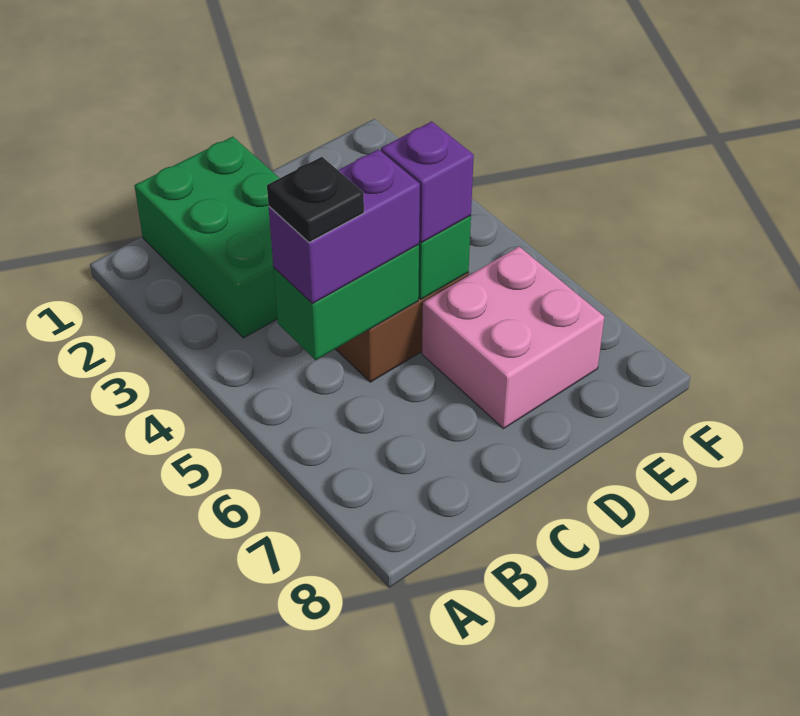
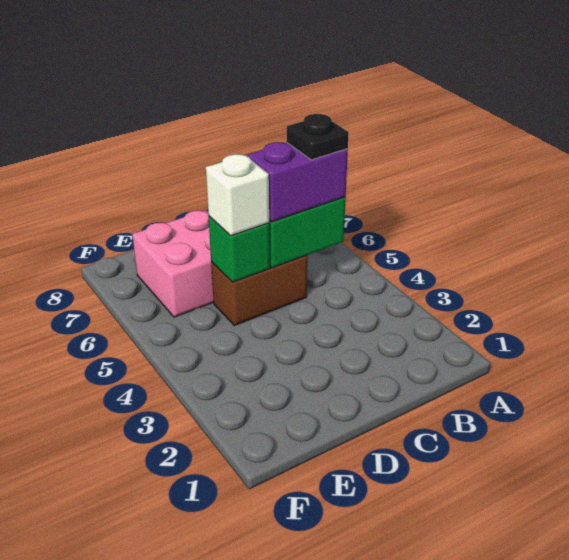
green 2x3 brick [134,137,279,338] -> none
purple 1x1 brick [381,121,474,242] -> white 1x1 brick [206,154,269,236]

